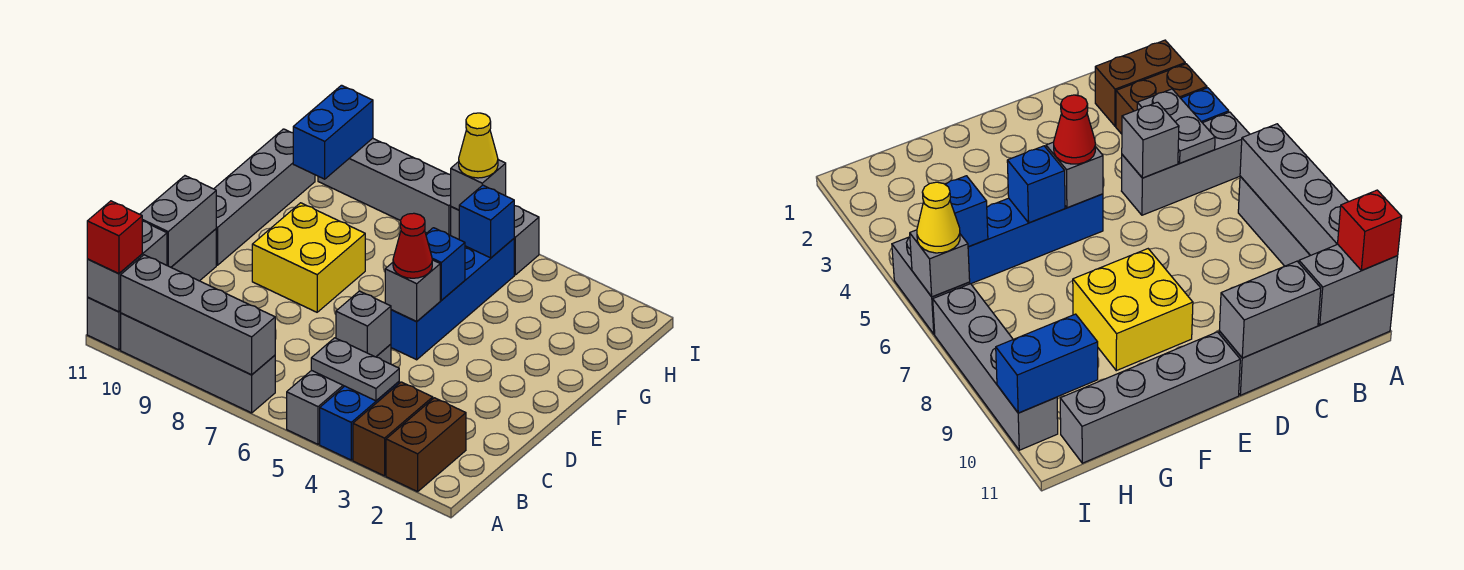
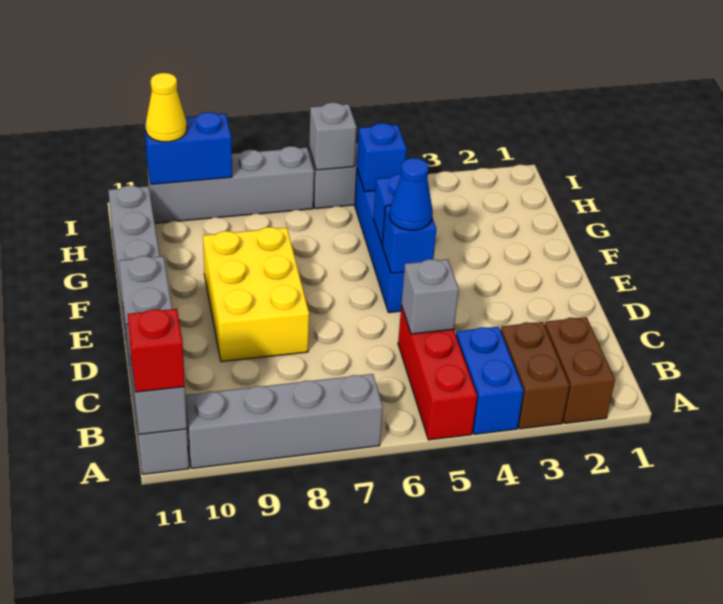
grey 1x3 brick [287,344,391,444] -> red 1x3 brick [398,306,477,440]
grey 1x4 brick [121,255,275,375] -> none
grey 1x2 plate [311,338,399,401] -> none
grey 1x1 brick [385,260,440,321] -> blue 1x1 brick [382,205,436,273]
red 1x1 cone [393,213,432,278] -> blue 1x1 cone [389,158,433,230]
yellow 2x2 brick [252,203,365,312] -> yellow 2x3 brick [203,227,309,362]
blue 1x2 brick [293,85,373,179] -> blue 1x2 brick turned to [144,112,232,184]
yellow 1x1 cone [459,113,498,178] -> yellow 1x1 cone moved to [146,73,187,142]

